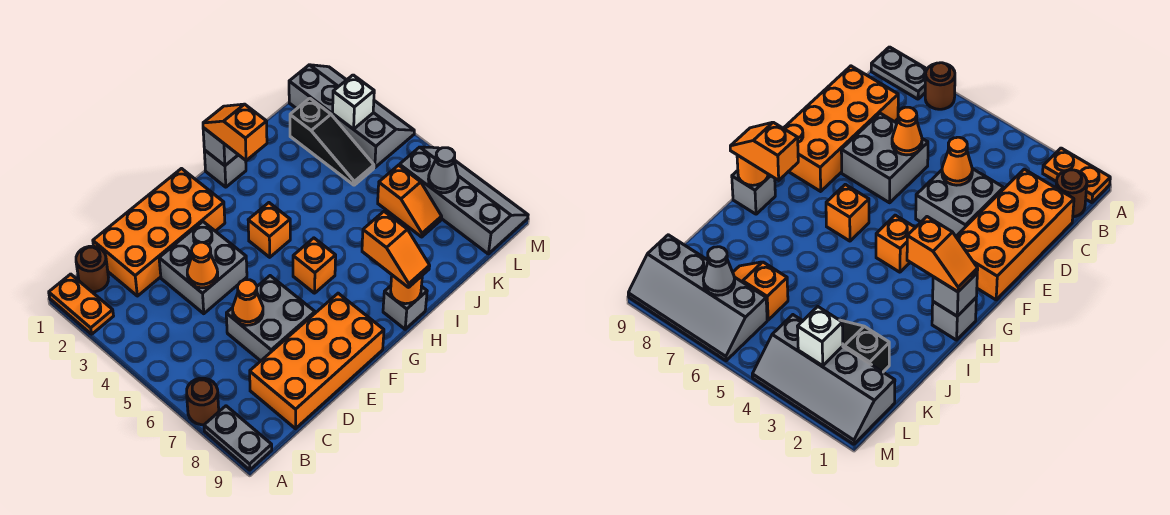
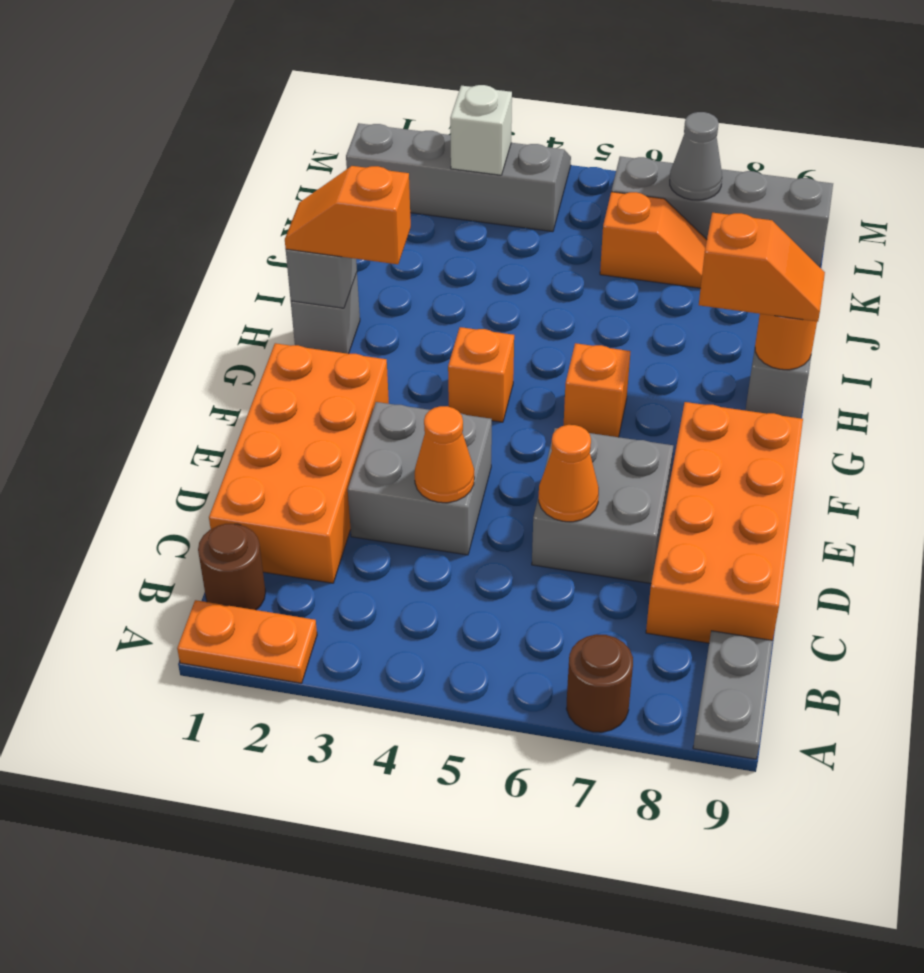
grey 1x2 plate [204,406,272,470] -> grey 1x2 plate turned to [693,631,773,759]
black 1x3 slope [290,98,374,185] -> none

